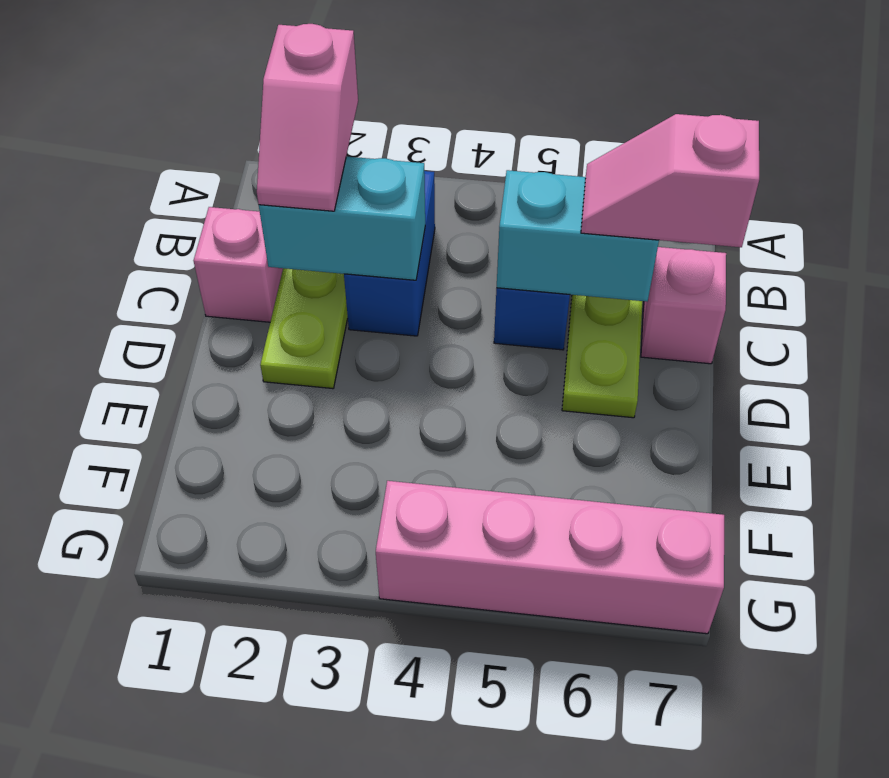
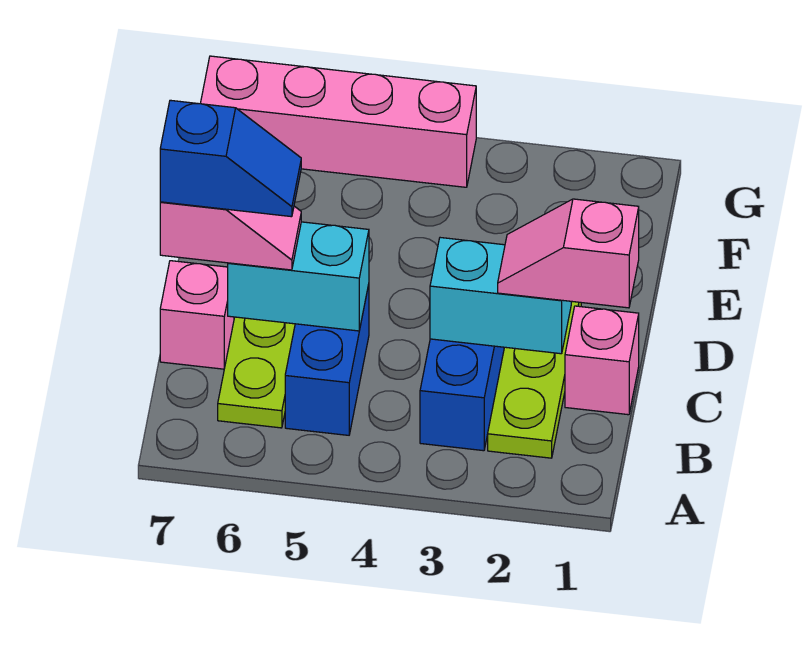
pink 1x2 slope [257,24,358,211] -> pink 1x2 slope turned to [498,199,639,308]
none -> blue 1x2 slope [160,100,301,217]

